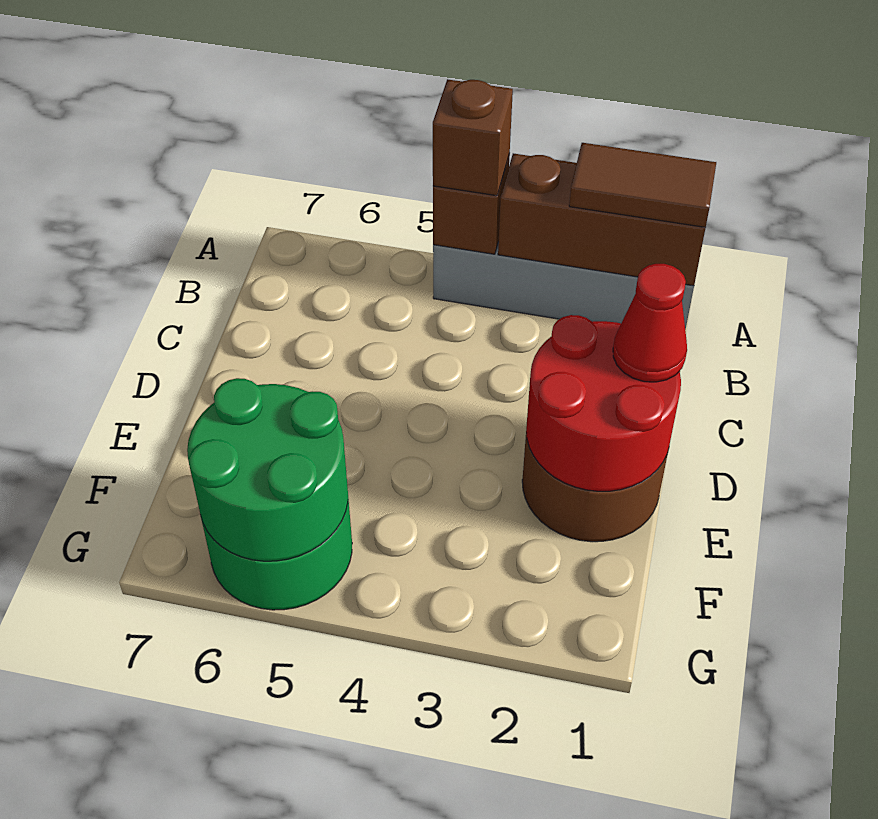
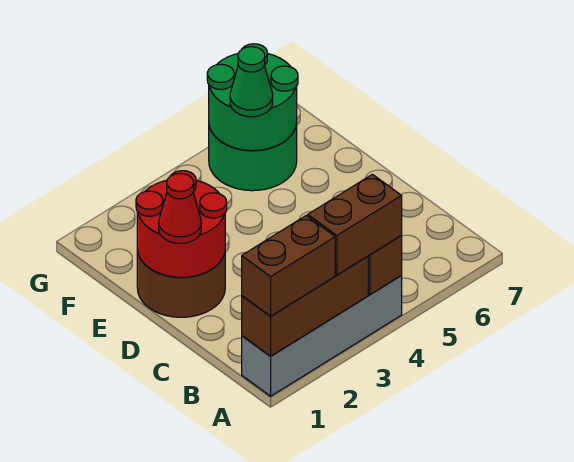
brown 1x2 tile [569,143,716,227] -> brown 1x2 brick [242,216,335,316]
brown 1x1 brick [433,79,513,196] -> brown 1x2 brick [308,174,402,275]
none -> green 1x1 cone [230,47,273,117]

